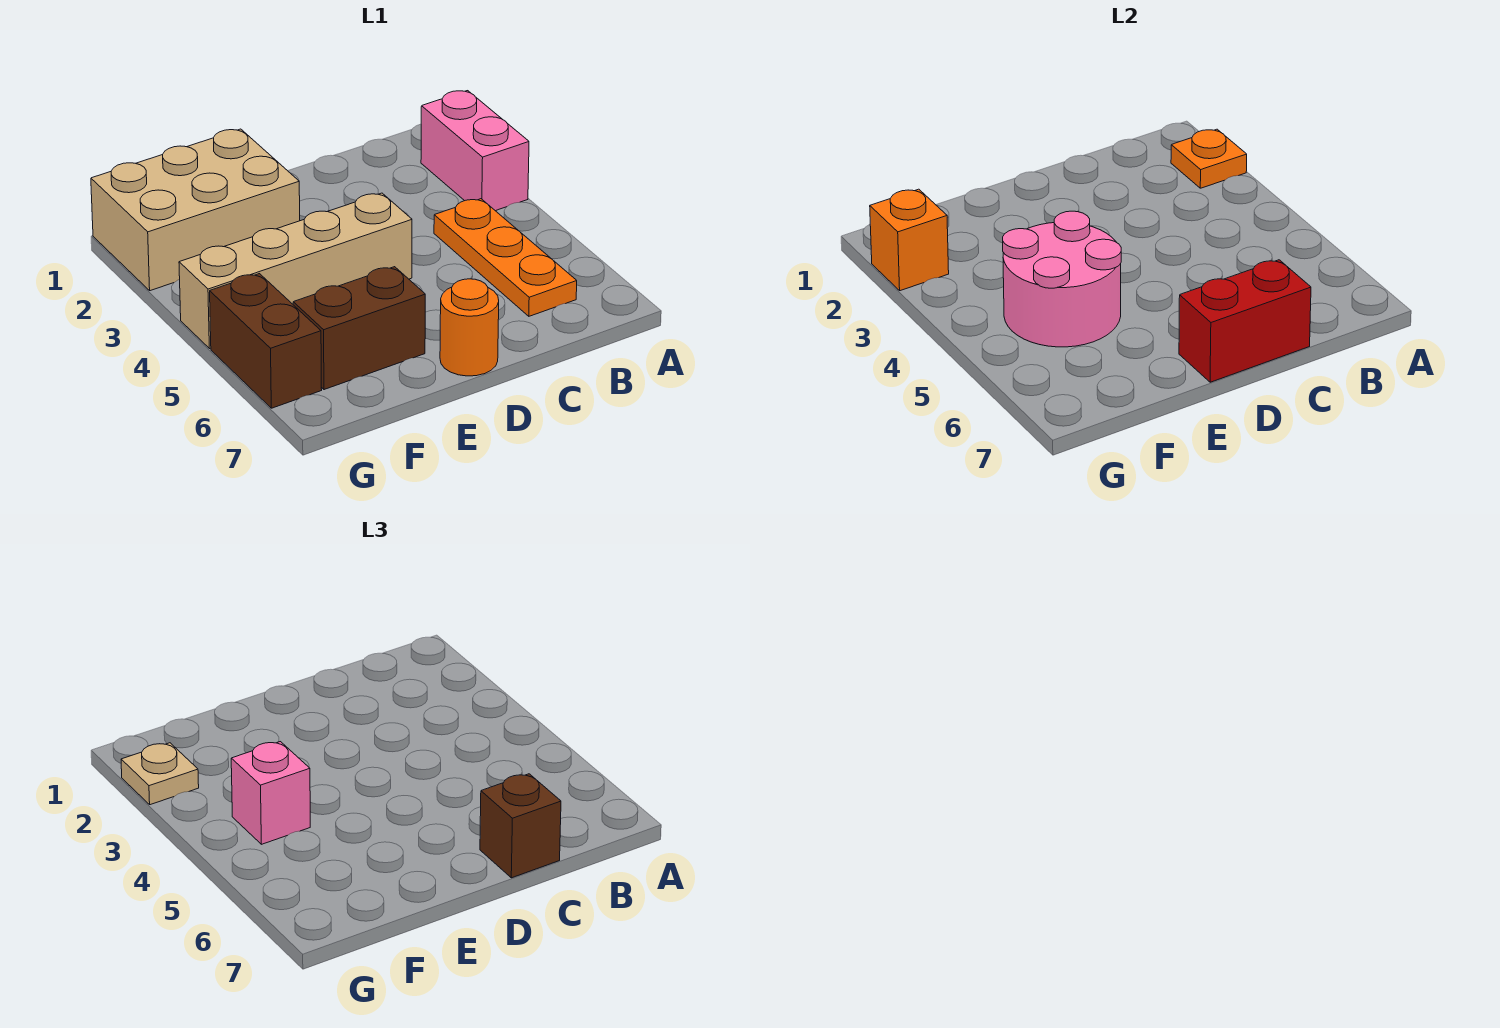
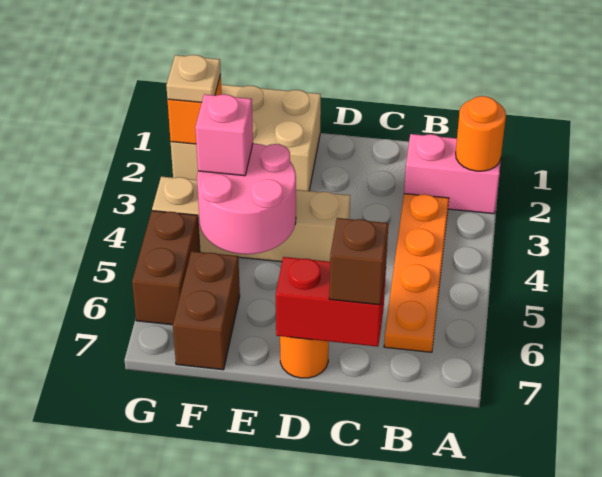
pink 1x2 brick [421,91,529,211] -> pink 1x2 brick turned to [404,134,501,214]
orange 1x1 plate [1171,129,1247,188] -> orange 1x1 round brick [456,96,506,171]
orange 1x3 plate [434,199,577,316] -> orange 1x4 plate [384,194,449,352]
brown 1x2 brick [293,267,425,390] -> brown 1x2 brick turned to [173,251,240,370]

